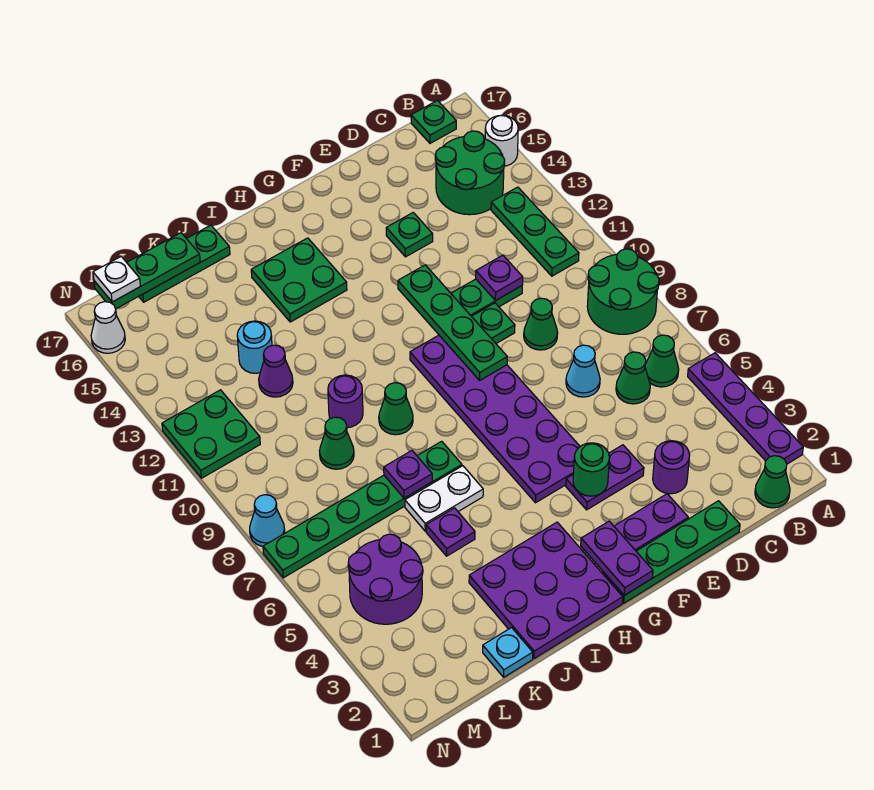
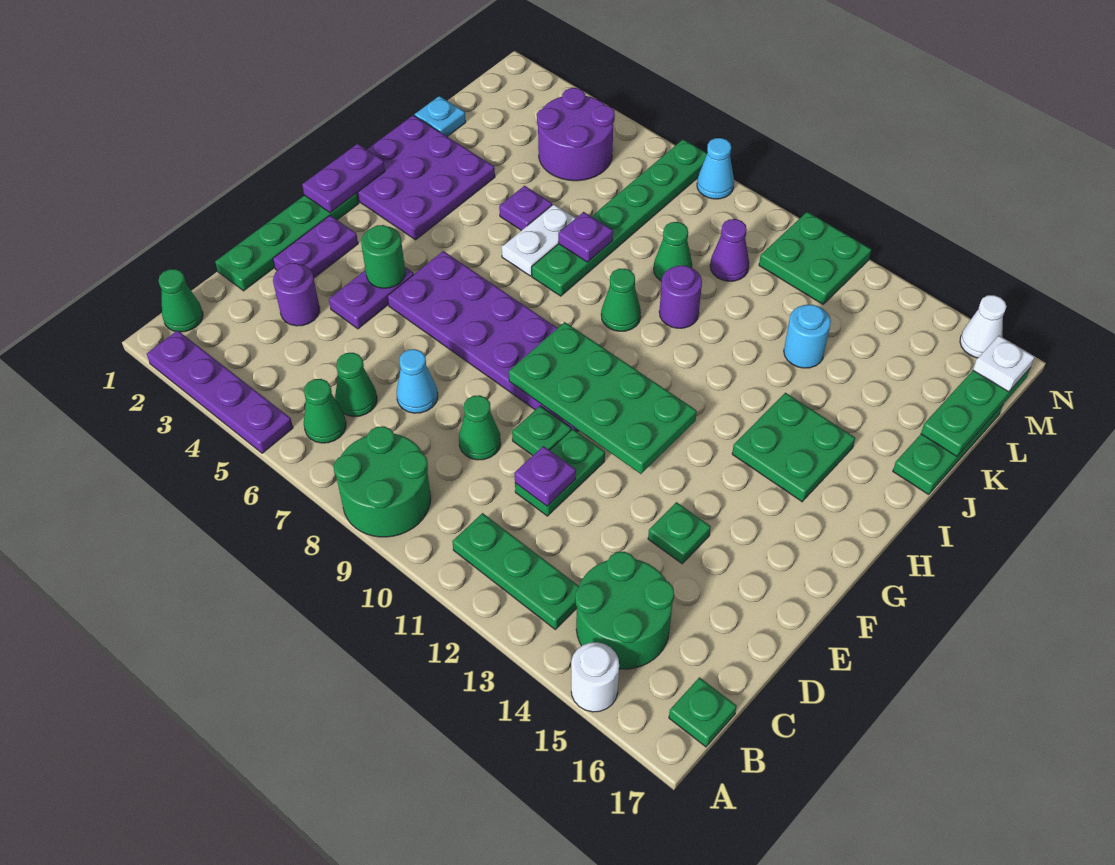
green 1x4 plate [398,265,507,380] -> green 2x4 plate [509,322,697,474]
purple 1x2 plate [581,521,653,595] -> purple 1x2 plate turned to [302,144,385,213]
purple 1x1 cone [259,345,293,397] -> purple 1x1 cone moved to [710,219,749,281]

